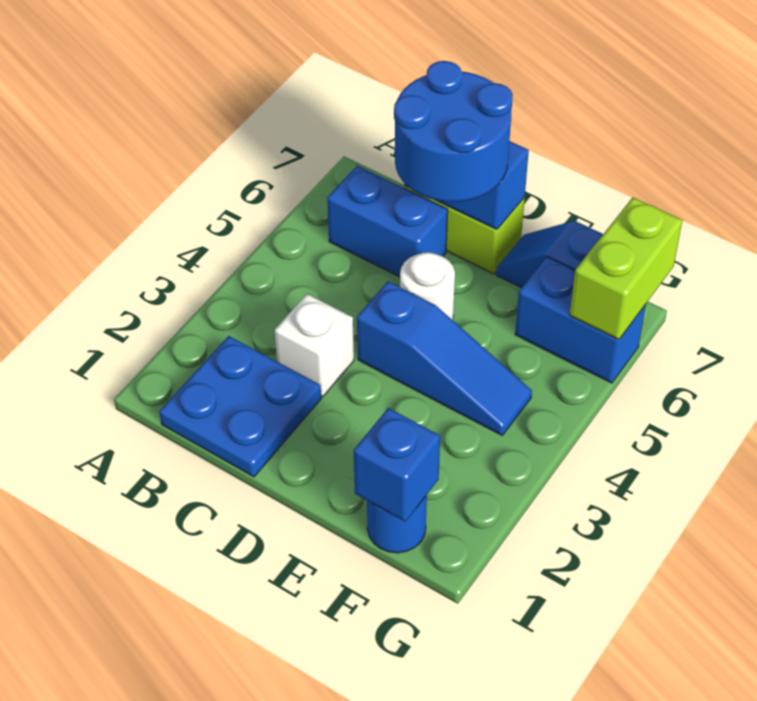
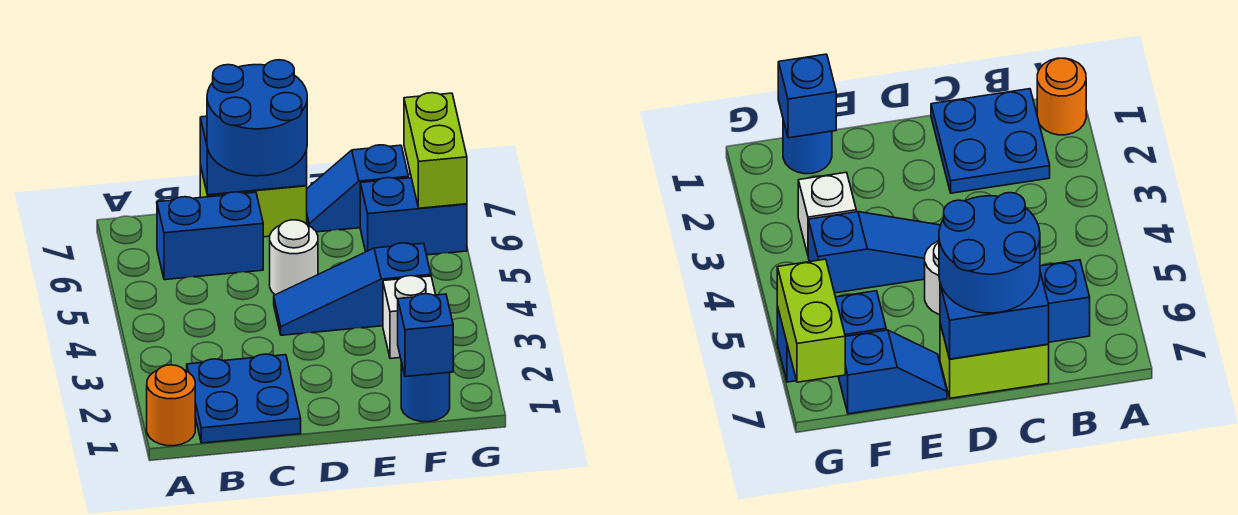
none -> orange 1x1 round brick [147,365,195,446]
white 1x1 brick [275,294,354,397] -> white 1x1 brick moved to [383,276,436,359]
blue 1x3 slope [357,281,532,435] -> blue 1x3 slope turned to [274,243,431,335]

